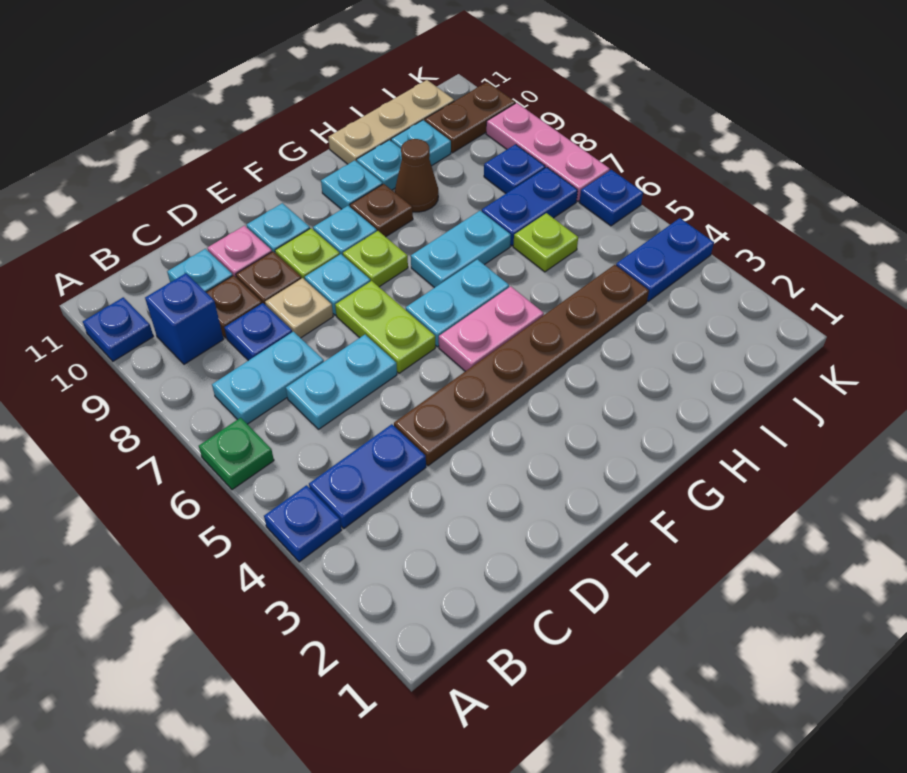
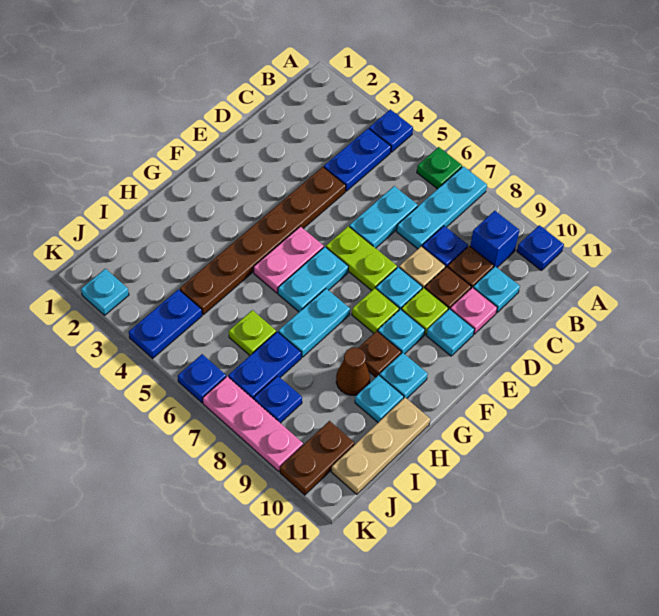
cyan 1x2 plate [212,332,324,424] -> cyan 1x3 plate [397,166,487,249]
cyan 1x1 plate [391,120,451,166] -> cyan 1x1 plate moved to [81,269,129,315]

